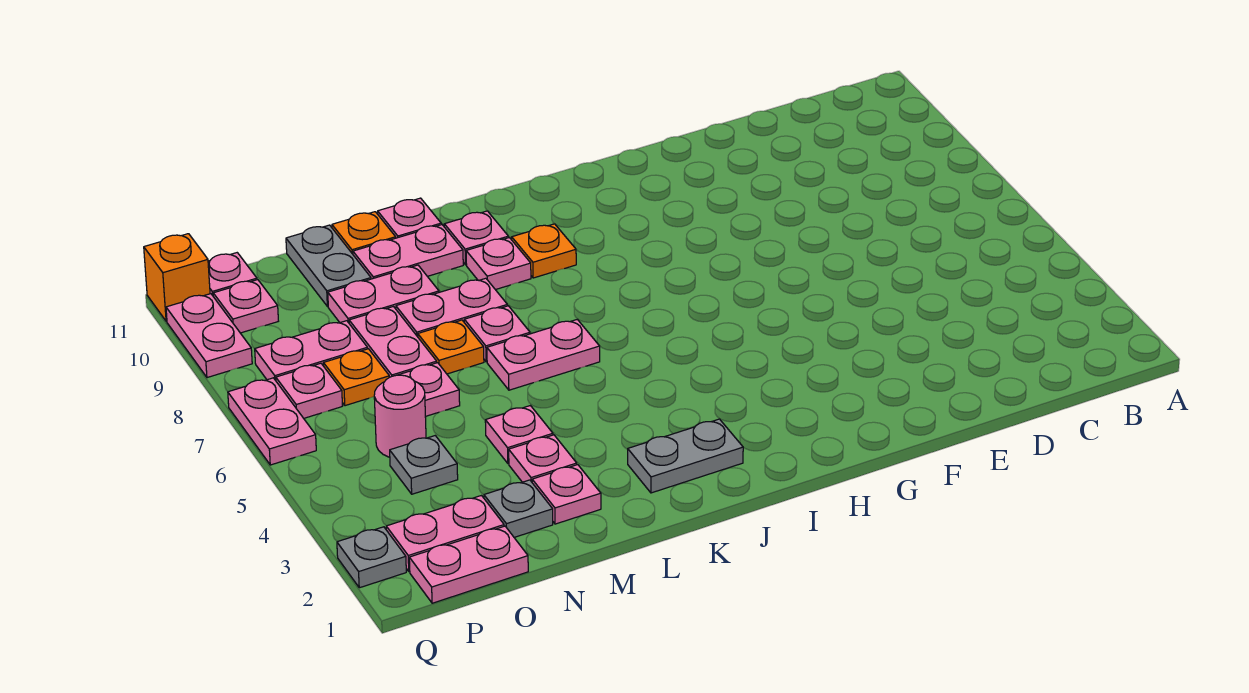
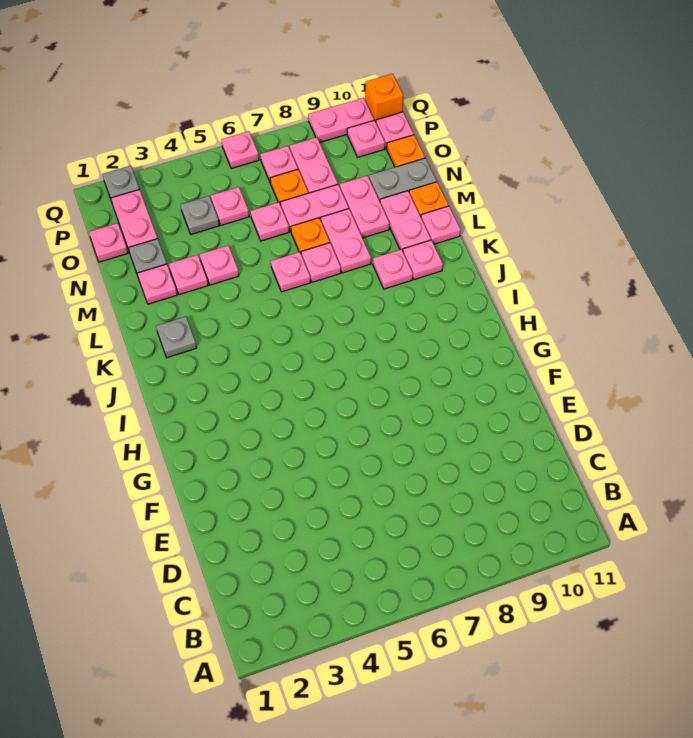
grey 1x2 plate [628,419,743,493] -> grey 1x1 plate [156,317,197,358]
orange 1x1 plate [512,224,576,278] -> orange 1x1 plate moved to [387,135,425,167]
pink 1x2 plate [487,319,600,390] -> pink 1x1 plate [271,252,310,292]
pink 1x2 plate [409,526,528,603] -> pink 1x1 plate [89,223,128,262]
pink 1x1 round brick [374,375,426,457] -> pink 1x1 plate [211,187,249,225]
pink 1x2 plate [228,378,316,465] -> pink 1x1 plate [221,131,259,169]

